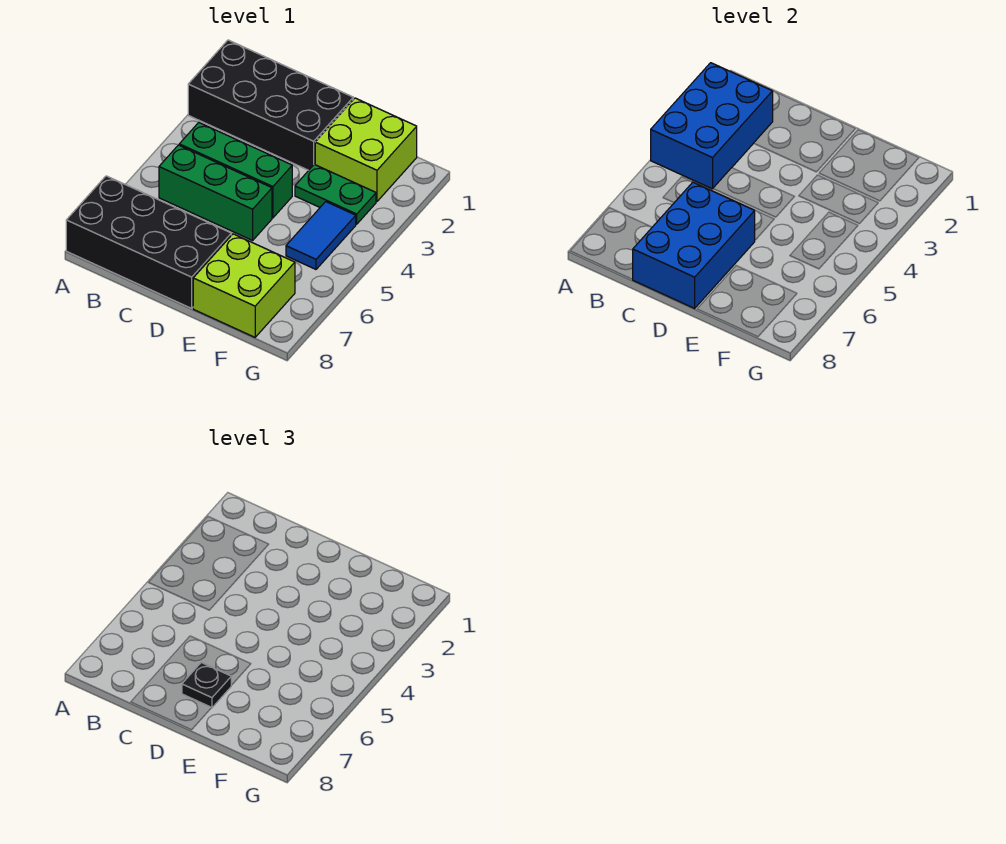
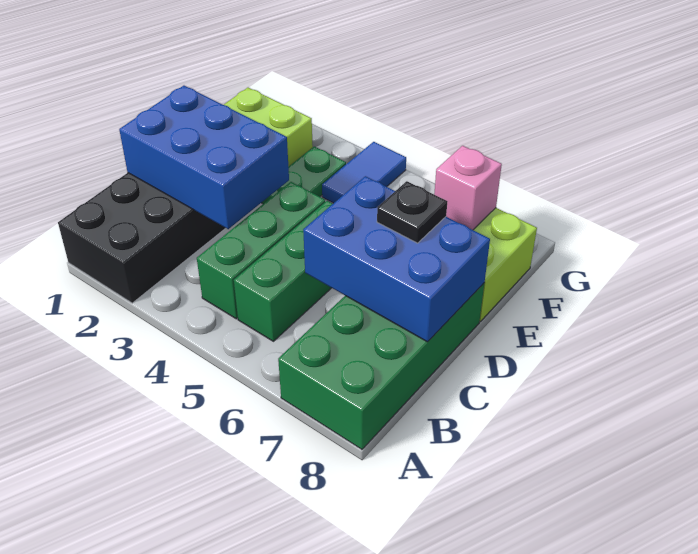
blue 2x3 brick [651,63,773,189] -> blue 2x3 brick moved to [119,86,289,229]
black 2x4 brick [66,176,231,308] -> green 2x4 brick [278,283,484,449]
blue 1x2 tile [286,202,356,269] -> blue 1x2 tile turned to [322,142,406,203]
none -> pink 1x1 brick [434,146,502,230]

